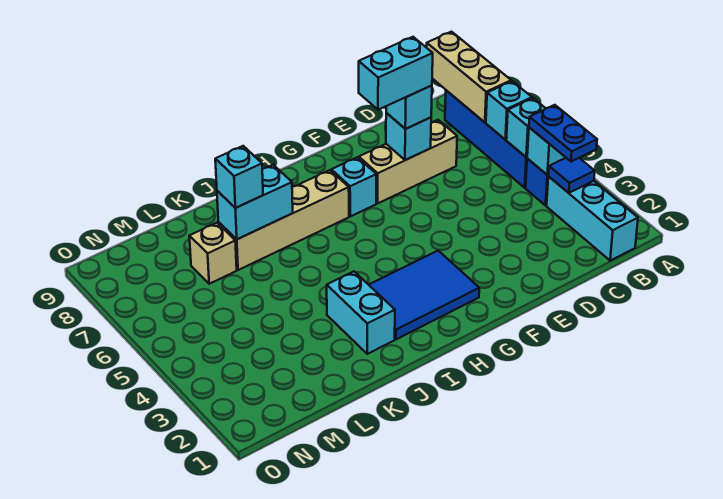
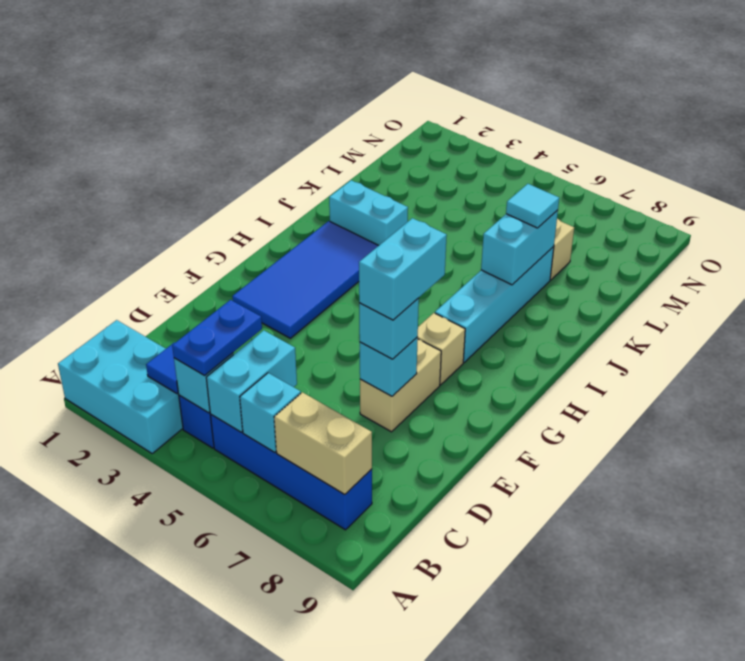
cyan 1x3 brick [546,177,638,261] -> cyan 2x3 brick [58,320,183,453]
blue 1x2 plate [529,105,597,162] -> blue 1x2 plate turned to [172,300,262,376]
cyan 1x1 brick [506,98,546,157] -> cyan 1x2 brick [206,330,297,432]
tan 1x3 brick [427,32,511,122] -> tan 1x2 brick [274,392,372,495]
tan 1x3 brick [359,120,457,203] -> tan 1x2 brick [360,339,441,432]
blue 2x3 tile [369,251,479,339] -> blue 2x4 tile [232,221,379,338]
cyan 1x1 brick [331,157,376,216] -> tan 1x1 brick [418,313,465,385]
tan 1x4 brick [218,170,349,270] -> cyan 1x4 brick [435,247,554,362]
cyan 1x1 brick [215,146,263,208] -> cyan 1x1 tile [506,184,559,228]

